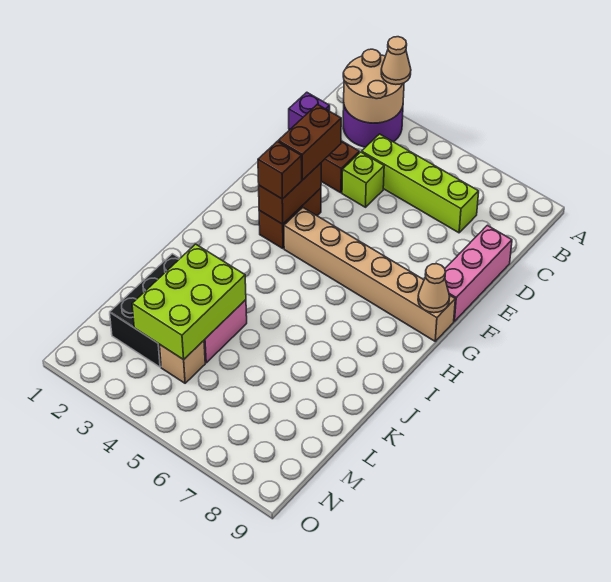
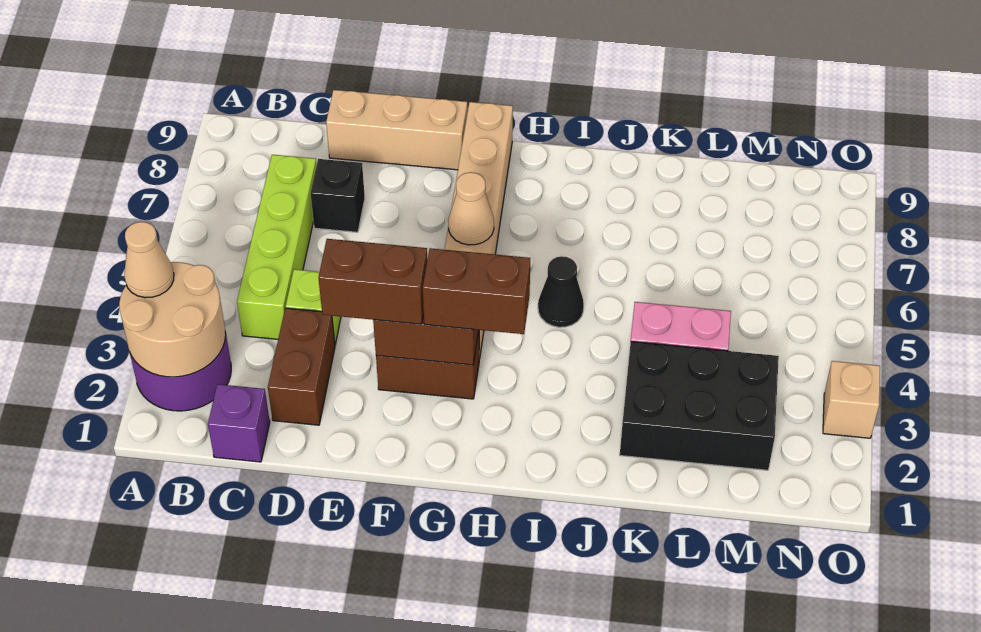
none -> black 1x1 brick [311,159,365,232]
pink 1x3 brick [445,225,512,321] -> tan 1x3 brick [326,90,467,170]
brown 1x1 brick [258,141,302,199] -> brown 1x2 brick [423,248,530,334]
tan 1x1 cone [418,264,450,313] -> tan 1x1 cone moved to [448,172,494,245]
none -> black 1x1 cone [538,256,584,327]
lime 2x3 brick [132,244,246,360] -> none
tan 1x1 brick [160,341,205,383] -> tan 1x1 brick moved to [823,361,880,438]

